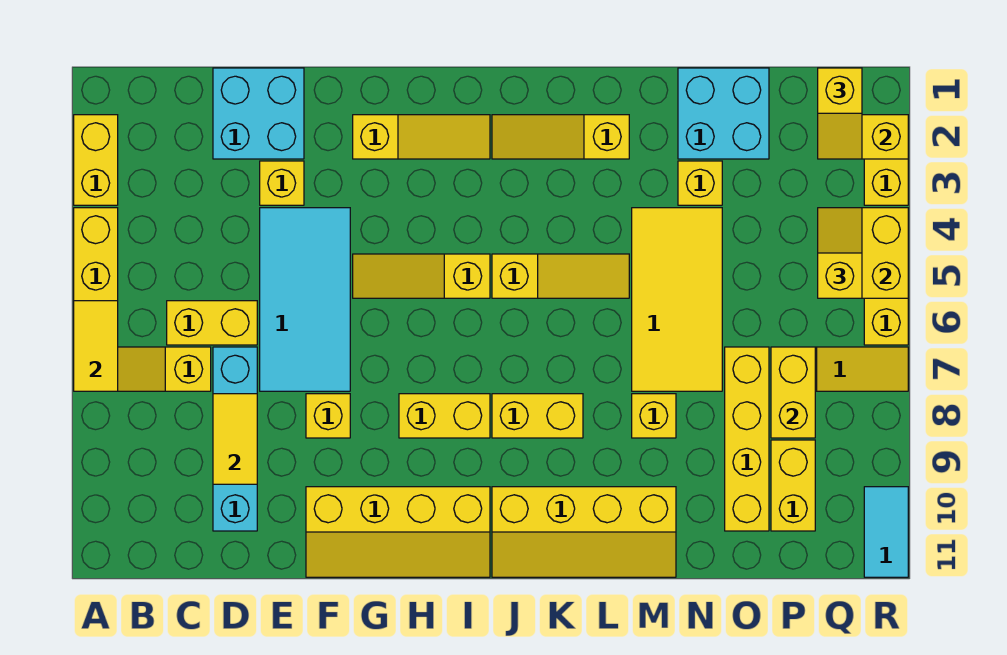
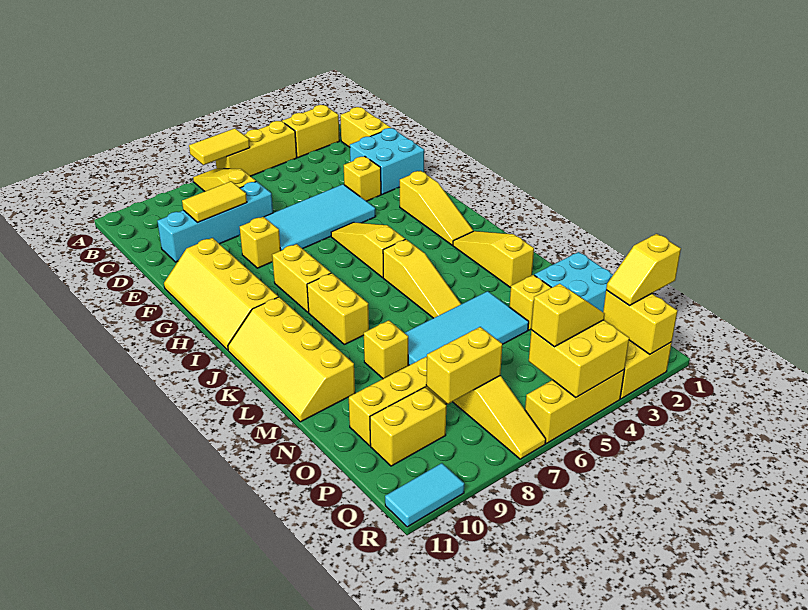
yellow 1x2 brick [167,301,257,345] -> yellow 1x2 brick moved to [340,107,391,147]
yellow 2x4 tile [632,208,722,391] -> cyan 2x4 tile [405,291,529,365]

